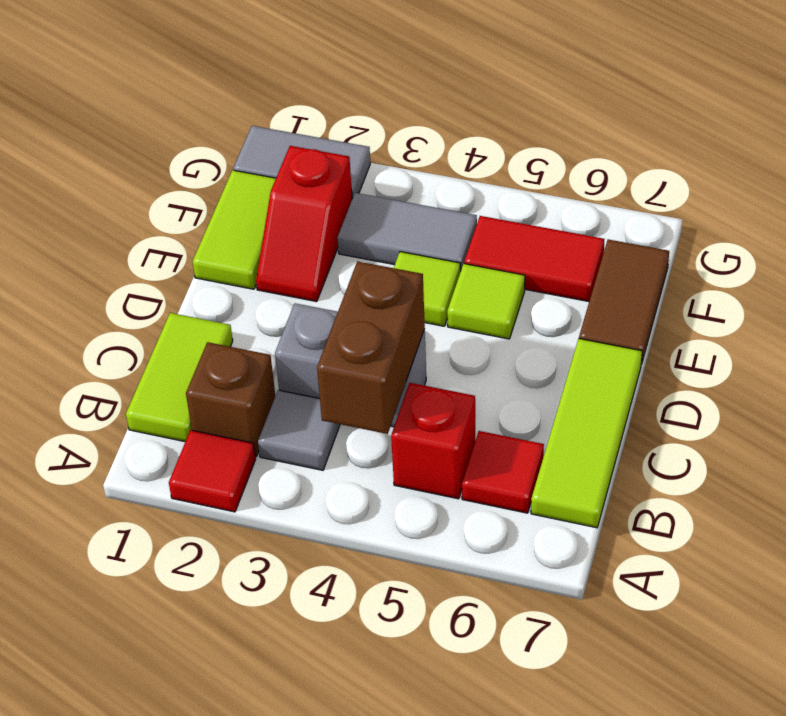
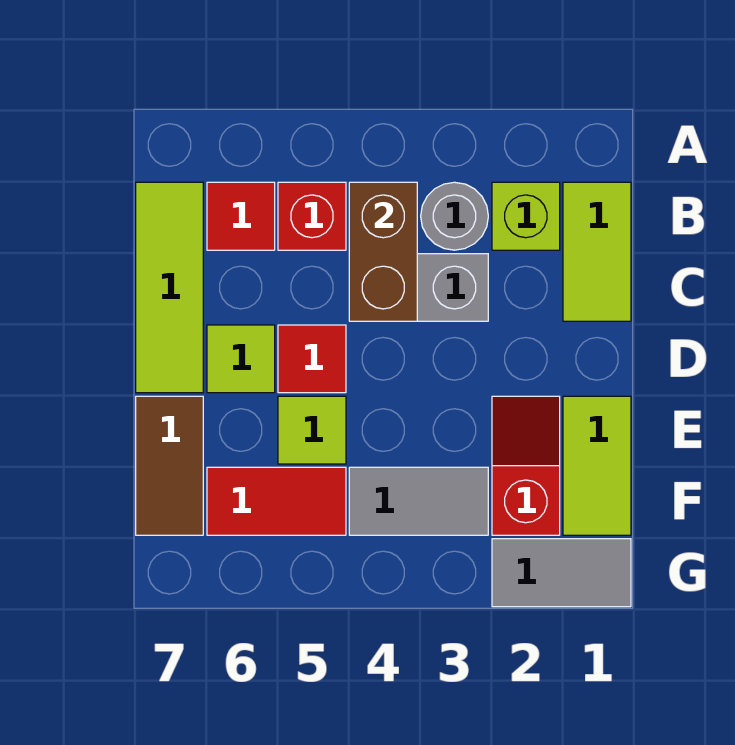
red 1x1 tile [169,430,256,512] -> red 1x1 tile moved to [278,325,346,393]
brown 1x1 brick [186,342,275,457] -> lime 1x1 brick [492,182,560,250]
grey 1x1 tile [258,390,340,470] -> grey 1x1 round brick [421,182,488,250]
lime 1x1 tile [394,252,461,326] -> lime 1x1 tile moved to [207,325,275,393]

